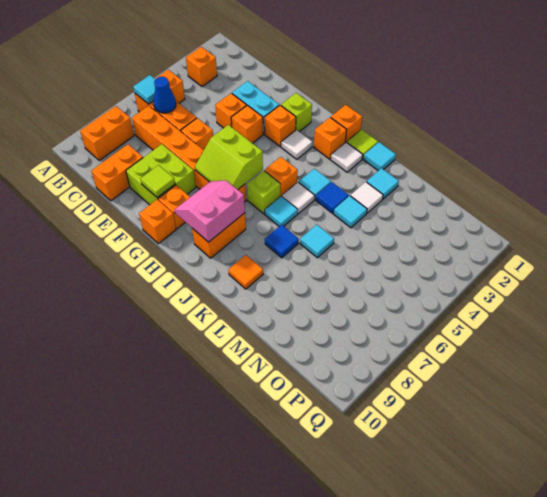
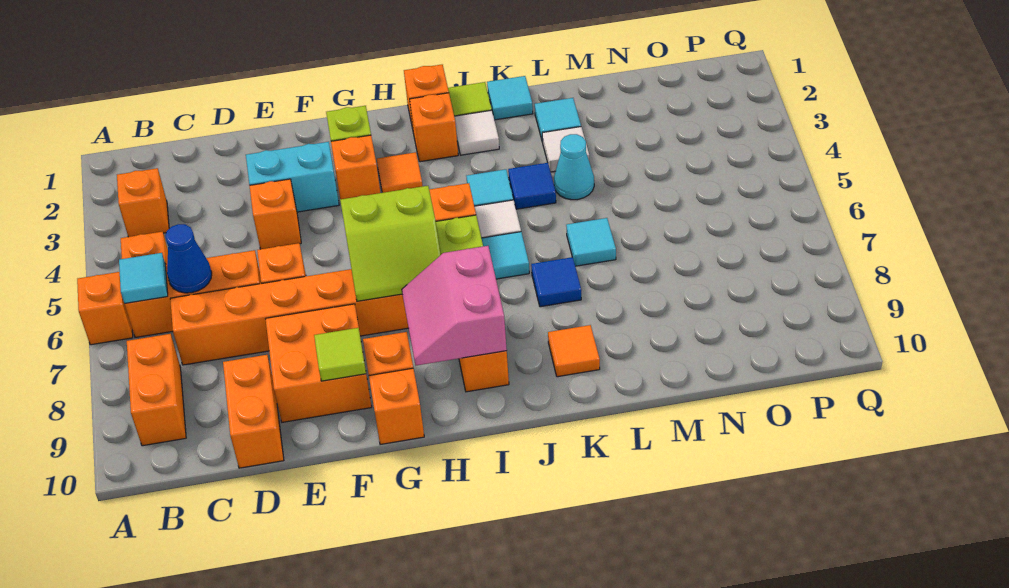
lime 2x2 brick [126,144,196,205] -> orange 2x2 brick [266,304,372,422]
orange 1x1 brick [231,105,263,143] -> orange 1x1 brick moved to [77,272,133,345]
white 1x1 tile [281,130,312,159] -> orange 1x1 tile [377,152,422,193]
cyan 1x1 tile [334,196,367,228] -> cyan 1x1 cone [554,134,594,200]

